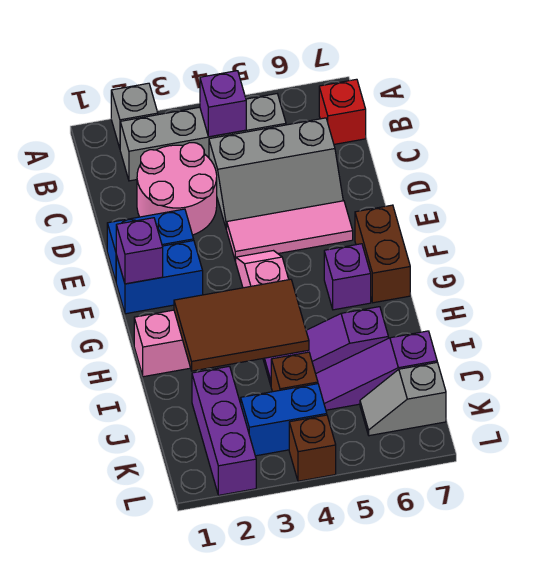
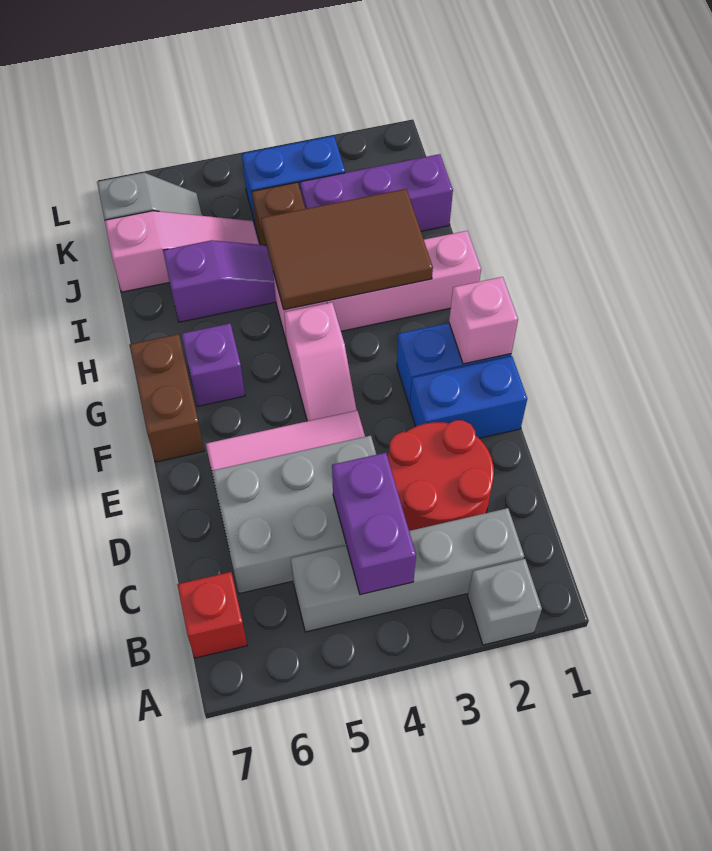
purple 1x1 brick [200,71,246,137] -> purple 1x2 brick [332,453,416,595]
pink 2x2 round brick [137,143,217,235] -> red 2x2 round brick [387,420,494,531]
grey 2x3 slope [209,118,343,229] -> grey 2x3 brick [212,436,376,594]
purple 1x1 brick [116,218,163,284] -> pink 1x1 brick [449,277,518,364]
purple 1x3 brick [192,366,256,495] -> purple 1x3 brick turned to [300,154,453,231]
purple 1x3 slope [316,331,437,410] -> pink 1x3 slope [105,211,259,292]
brown 1x1 brick [289,415,336,481] -> none

